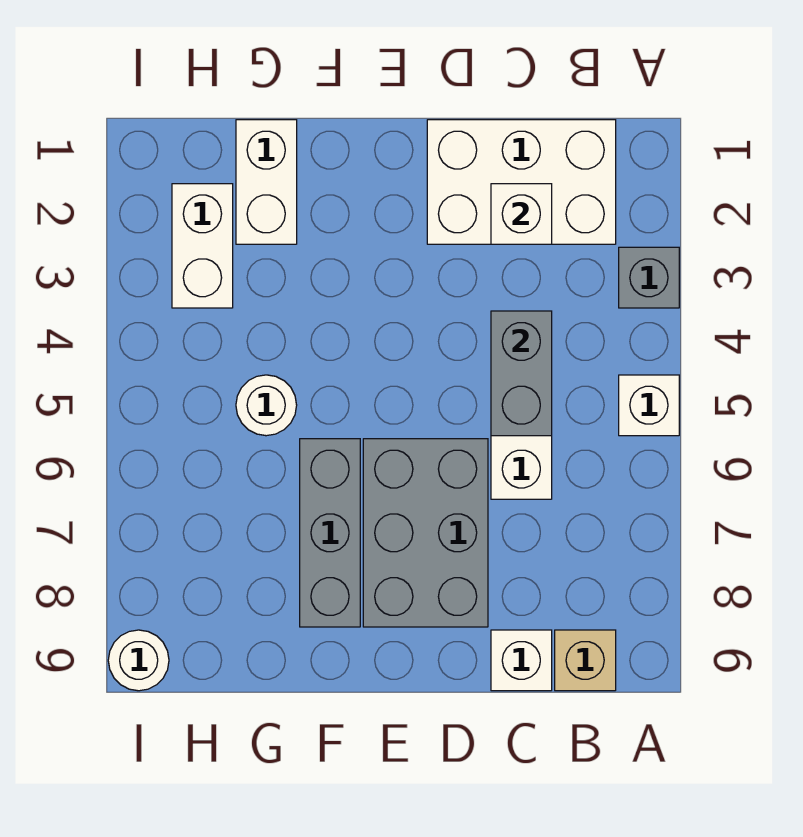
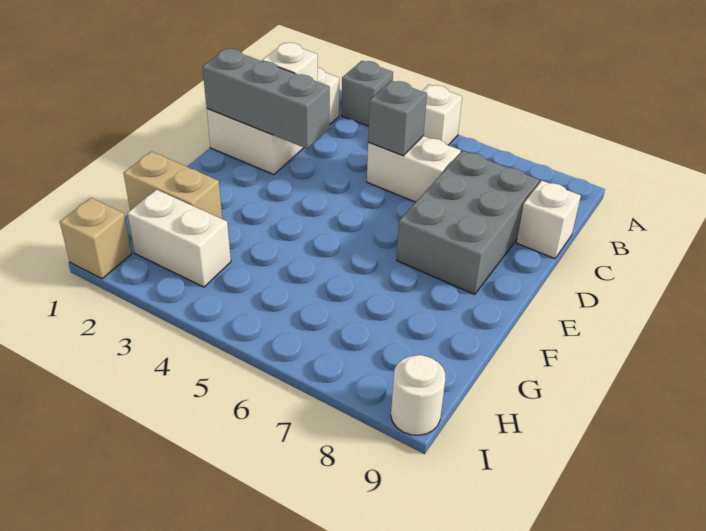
tan 1x1 brick [555,630,616,691] -> tan 1x1 brick moved to [60,198,132,279]
grey 1x2 brick [491,311,552,436] -> grey 1x1 brick [368,80,427,156]
grey 2x3 brick [363,439,488,627] -> grey 2x3 brick turned to [397,151,539,294]
grey 1x3 brick [300,439,360,627] -> grey 1x3 brick moved to [202,49,330,149]
white 1x2 brick [236,120,297,244] -> tan 1x2 brick [124,151,222,219]
white 1x1 round brick [236,375,297,436] -> none

